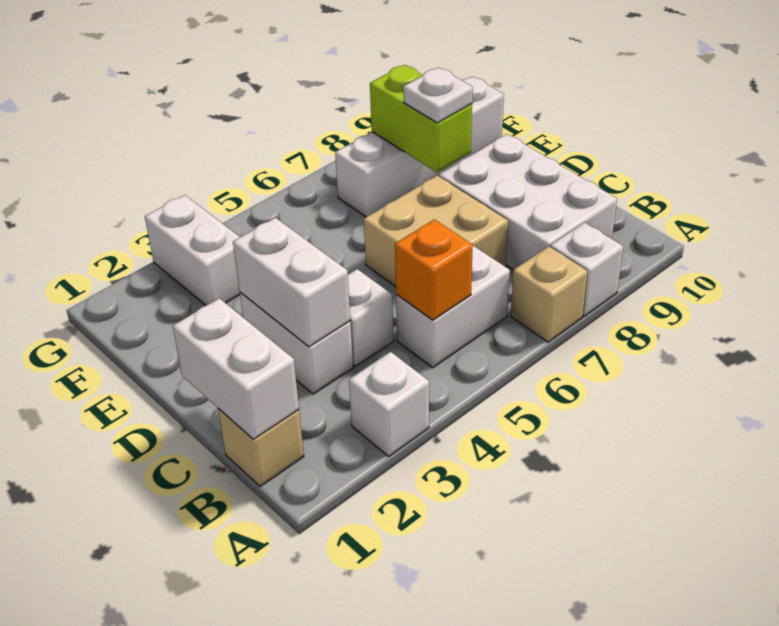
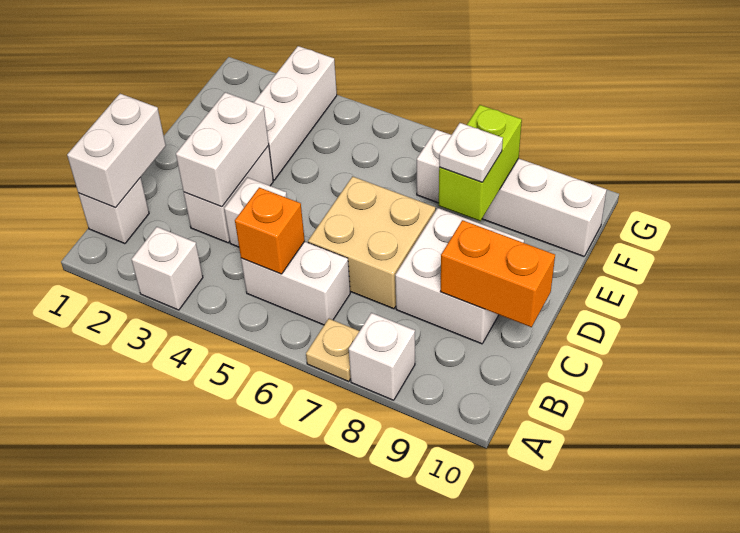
tan 1x1 brick [511,246,587,342] -> tan 1x1 plate [306,319,359,382]
tan 1x1 brick [218,408,304,487] -> white 1x1 brick [78,178,149,244]
white 2x3 brick [439,134,617,270] -> white 2x2 brick [395,208,524,344]
none -> orange 1x2 brick [440,220,555,327]
white 1x2 brick [145,195,240,305] -> white 1x3 brick [254,46,337,180]

